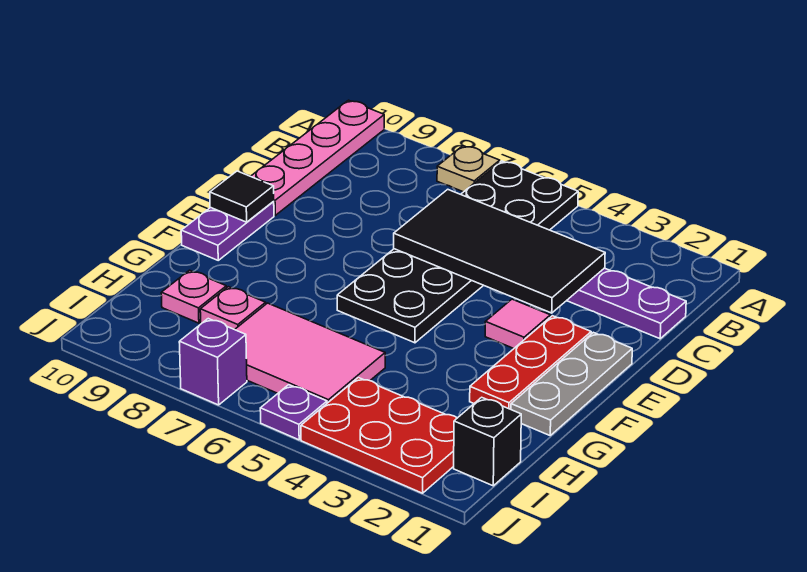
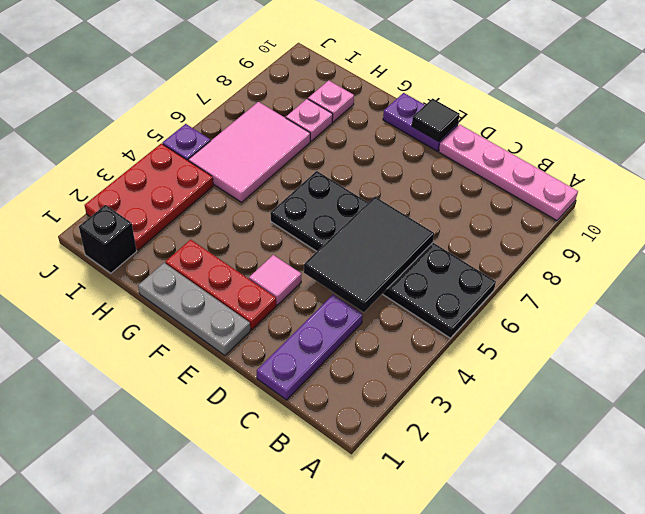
tan 1x1 plate [437,146,500,192] -> none
black 2x4 tile [394,189,605,313] -> black 2x3 tile [304,197,434,312]
purple 1x1 brick [179,319,247,405] -> none

